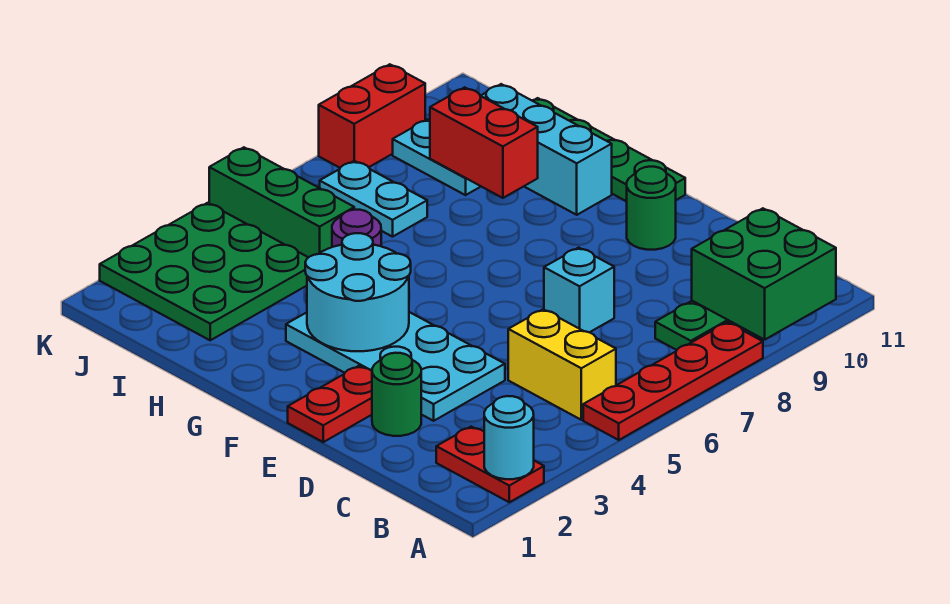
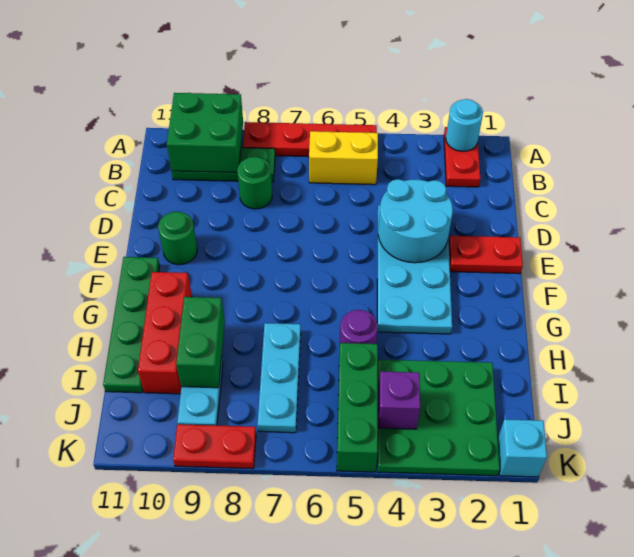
yellow 1x2 brick [508,309,616,420] -> yellow 1x2 brick turned to [309,131,378,185]
green 1x1 round brick [372,353,421,436] -> green 1x1 round brick moved to [237,157,272,209]
cyan 1x1 brick [544,248,614,332] -> cyan 1x1 brick moved to [498,419,547,477]
cyan 2x2 round brick [305,233,411,351] -> cyan 2x2 round brick moved to [378,179,453,263]
cyan 1x3 brick [481,84,612,215] -> red 1x3 brick [138,272,192,394]
red 1x2 brick [430,87,538,198] -> green 1x2 brick [176,297,225,388]
cyan 1x2 plate [320,161,427,237] -> cyan 1x3 plate [257,323,301,433]
none -> purple 1x1 brick [378,371,420,429]
red 1x2 brick [319,64,425,168] -> red 1x2 plate [173,424,256,469]

